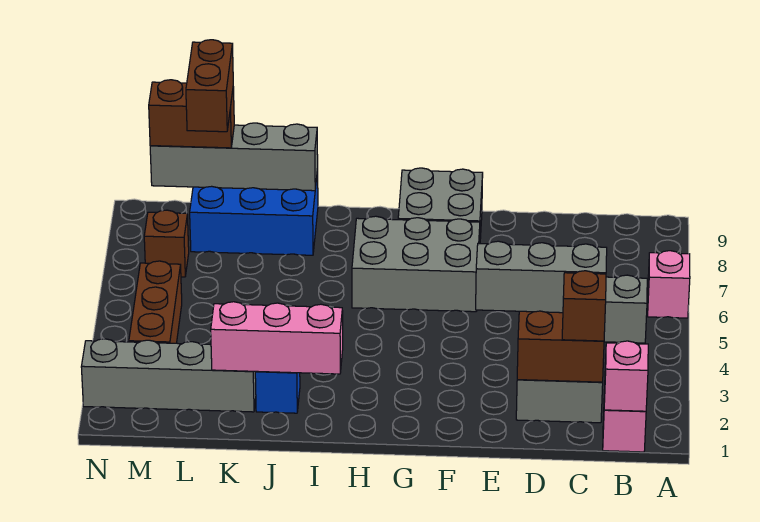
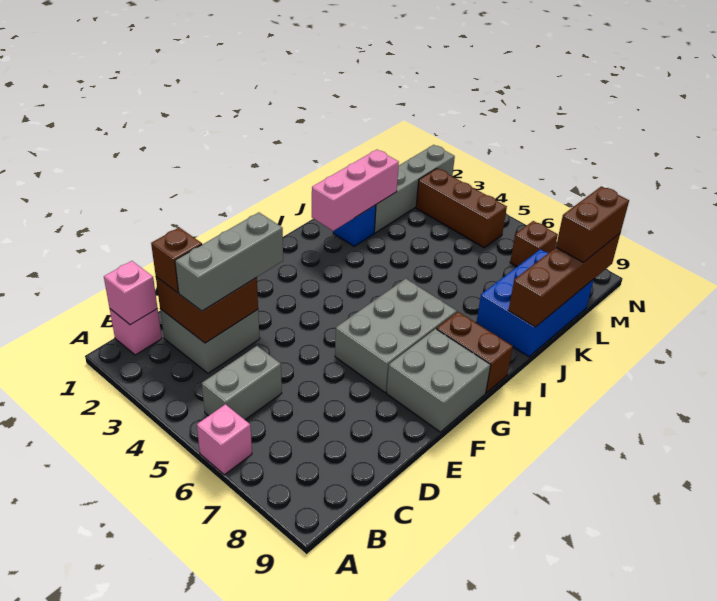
grey 1x4 brick [150,123,318,191] -> brown 1x4 brick [509,234,620,327]
brown 1x2 brick [186,40,233,132] -> brown 1x2 brick moved to [437,312,513,393]

